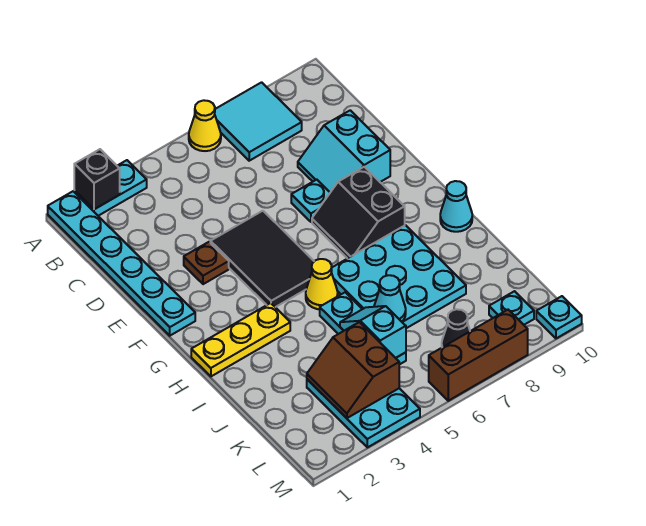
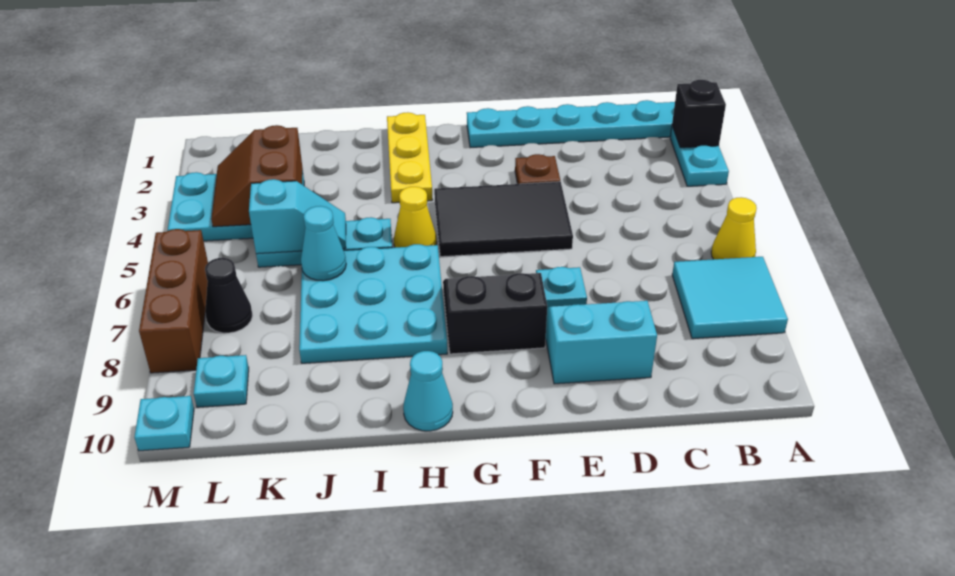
brown 2x2 slope [307,322,399,418] -> brown 2x2 slope turned to [211,125,303,227]

